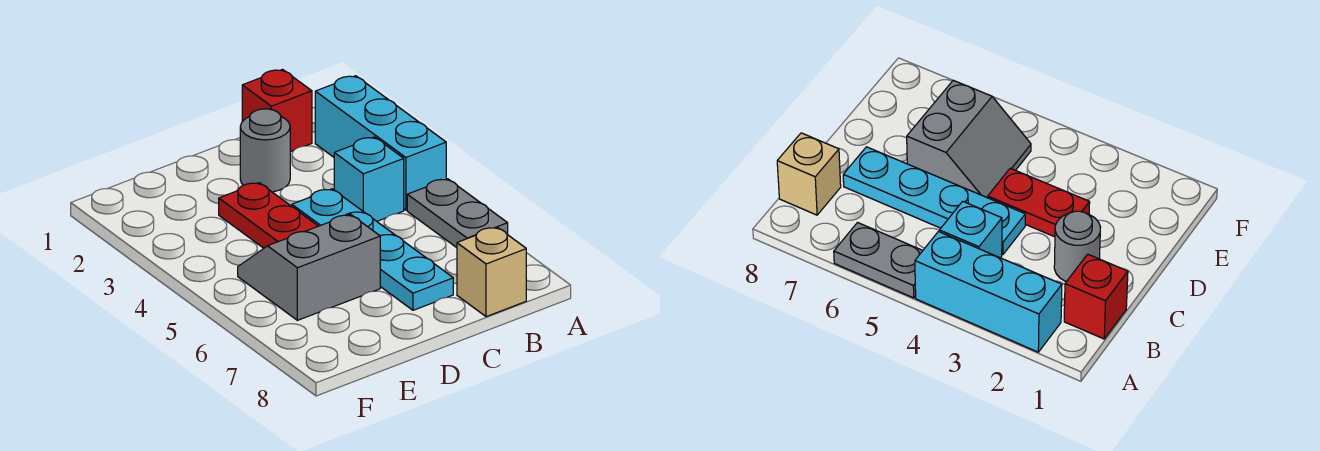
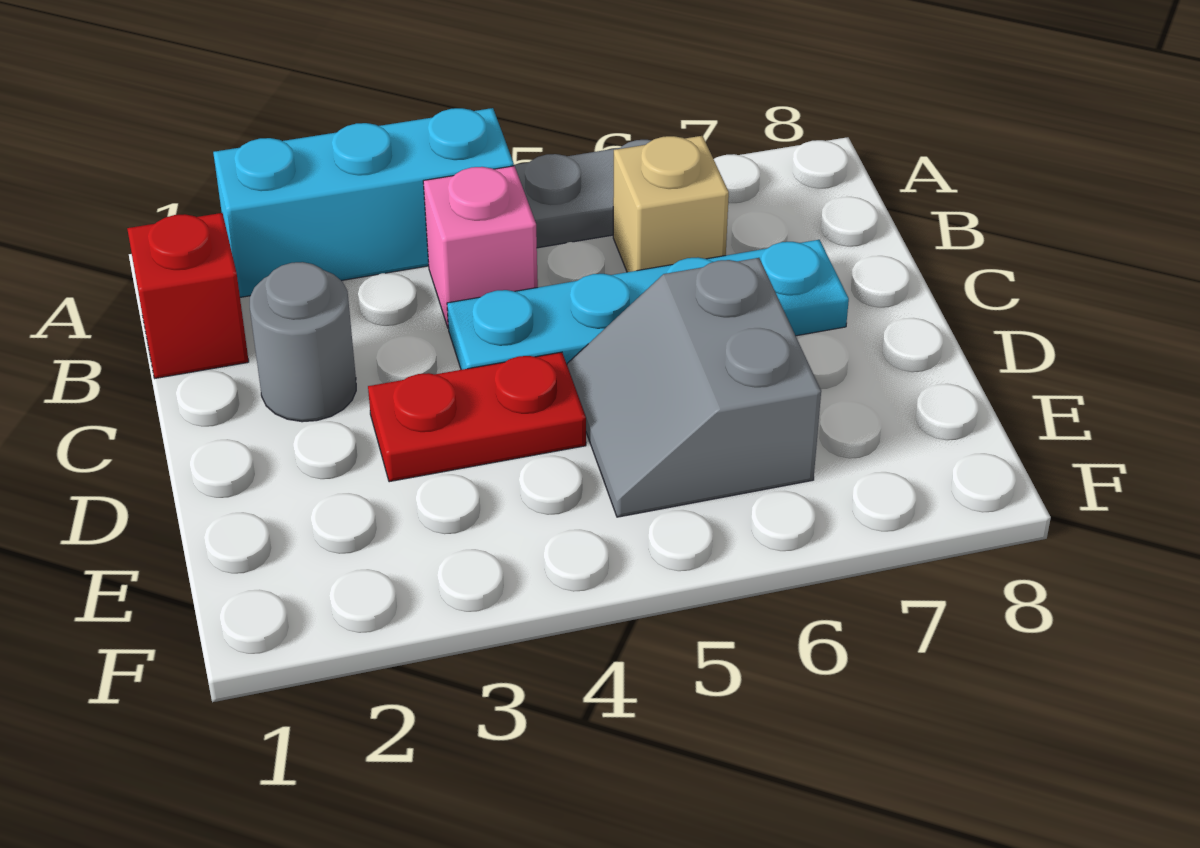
cyan 1x1 brick [334,137,404,221] -> pink 1x1 brick [423,166,538,328]
tan 1x1 brick [457,227,526,317] -> tan 1x1 brick moved to [613,136,729,272]

